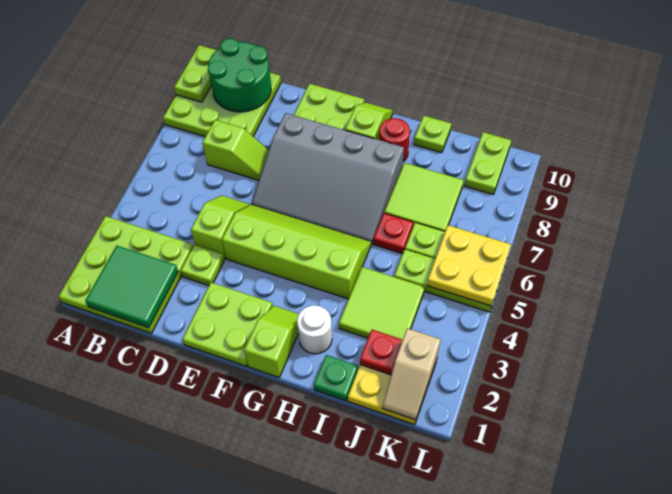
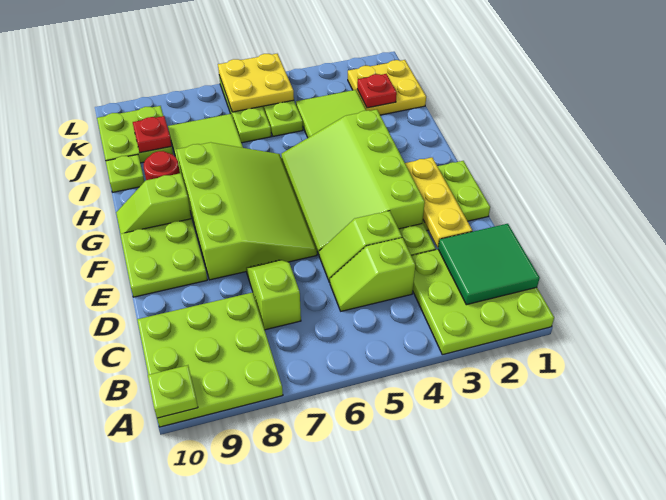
lime 1x2 plate [174,45,216,102] -> lime 1x1 plate [148,365,198,418]
green 2x2 round brick [208,38,271,112] -> none
none -> yellow 1x3 plate [405,157,472,247]
lime 2x4 slope [222,205,371,299] -> lime 3x4 slope [281,110,425,254]
grey 3x4 slope [252,113,404,244] -> lime 3x4 slope [176,142,317,280]
lime 1x2 slope [244,306,299,378] -> lime 1x2 slope moved to [330,238,415,311]
white 1x1 round brick [297,305,332,354] -> none
green 1x1 plate [314,355,358,401] -> none
red 1x1 plate [373,213,413,254] -> red 1x1 plate moved to [133,116,172,153]
tan 1x2 slope [382,328,441,420] -> none
lime 1x2 plate [465,132,511,194] -> lime 2x2 plate [97,106,173,163]

